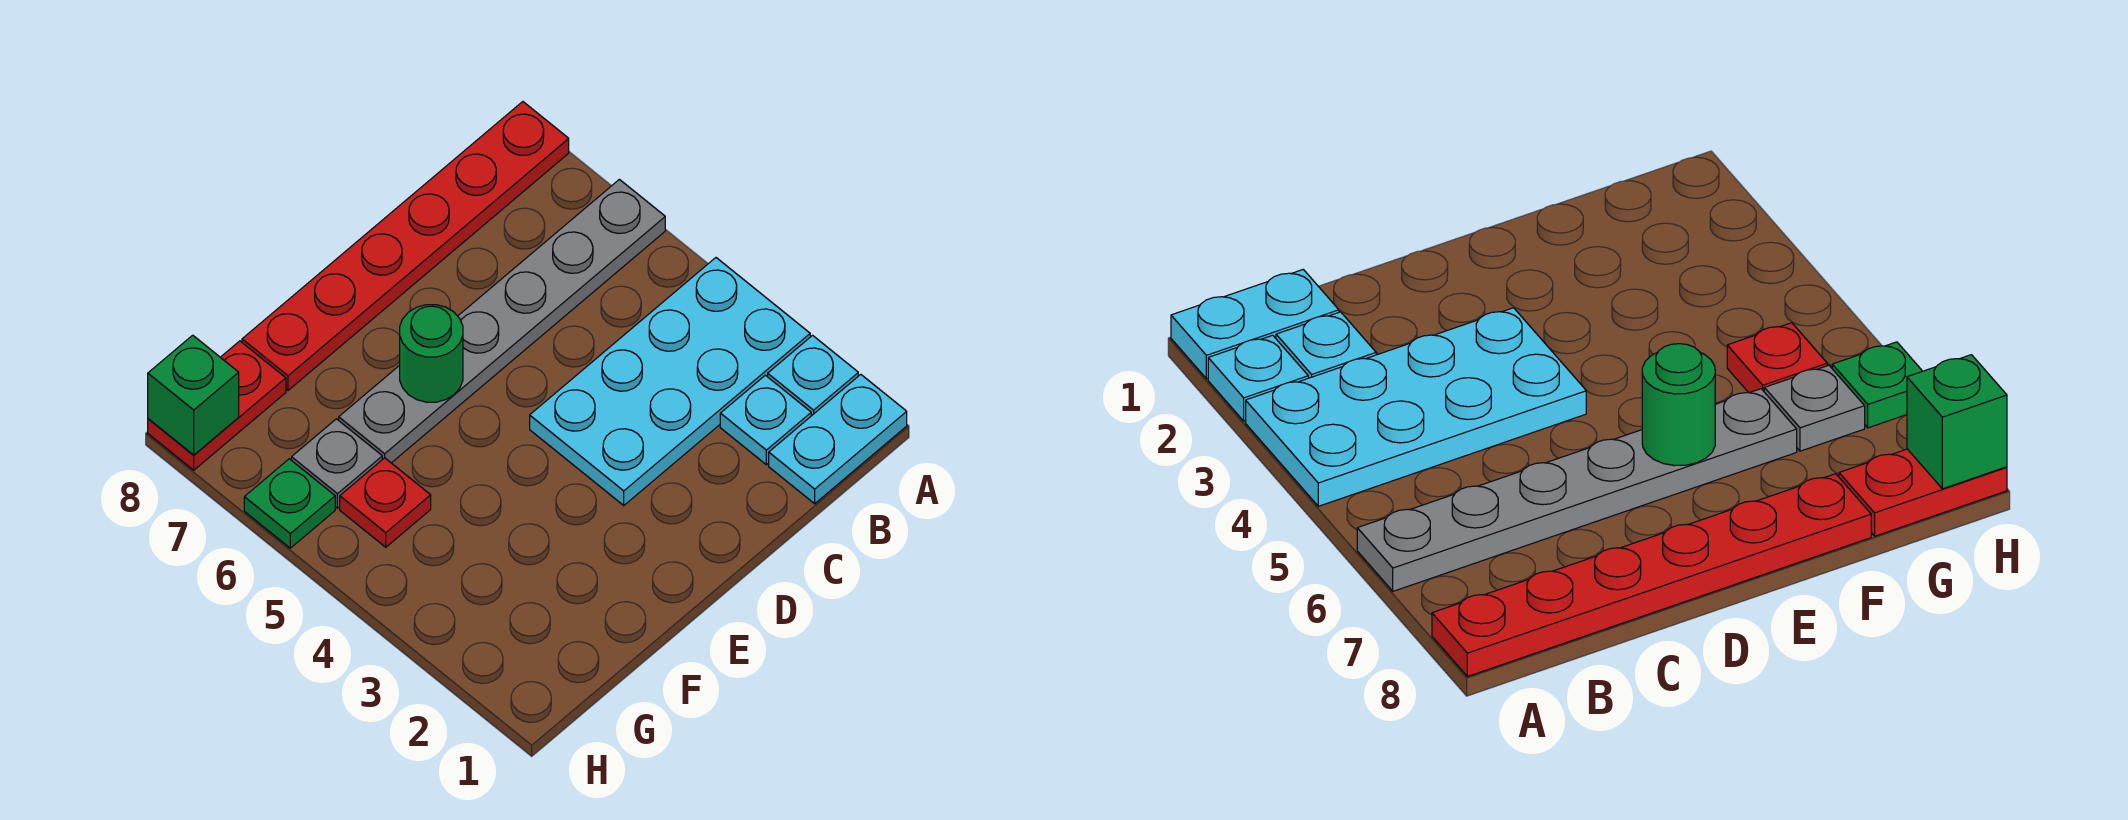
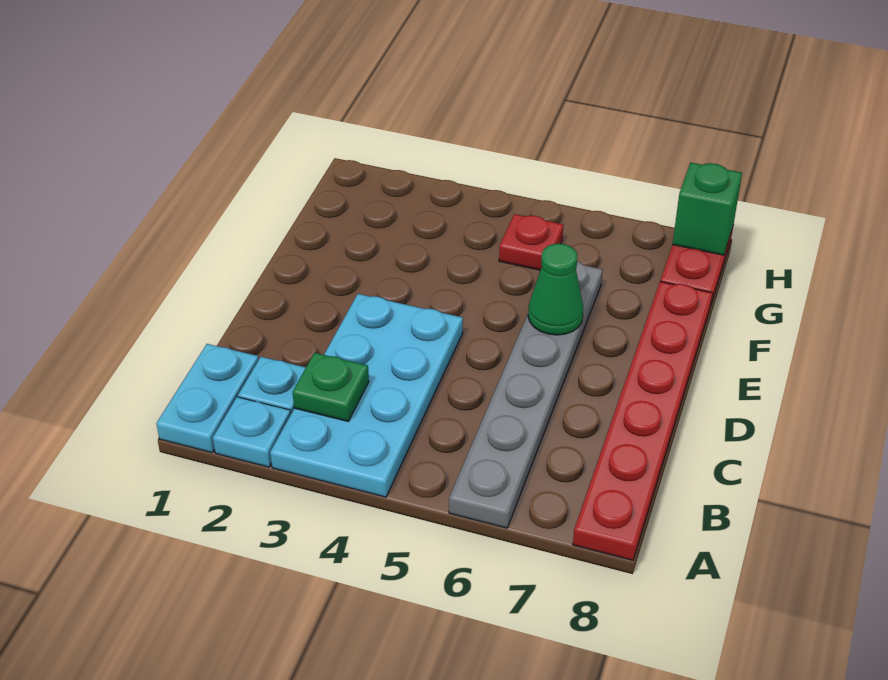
green 1x1 round brick [400,305,463,402] -> green 1x1 cone [528,244,583,335]
grey 1x1 plate [292,419,382,508] -> none
green 1x1 plate [244,459,335,548] -> green 1x1 plate moved to [293,353,369,421]

